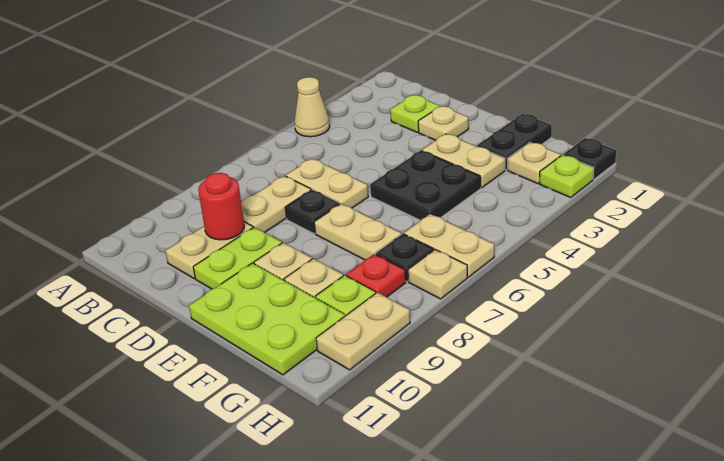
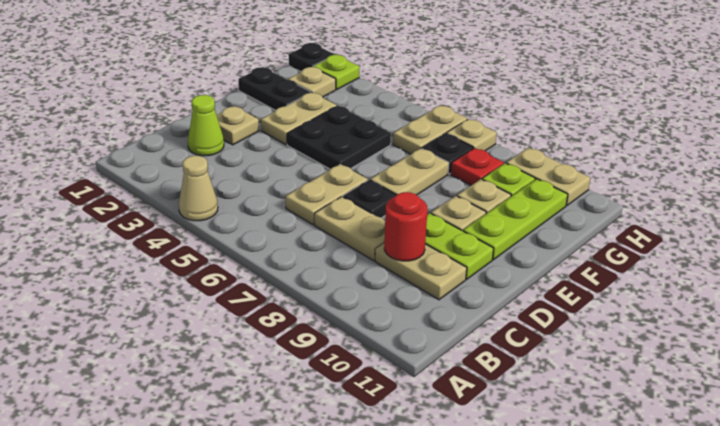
lime 1x1 plate [390,95,440,132] -> lime 1x1 cone [188,95,224,156]
lime 2x3 plate [189,263,345,375] -> lime 1x3 plate [463,179,568,260]

